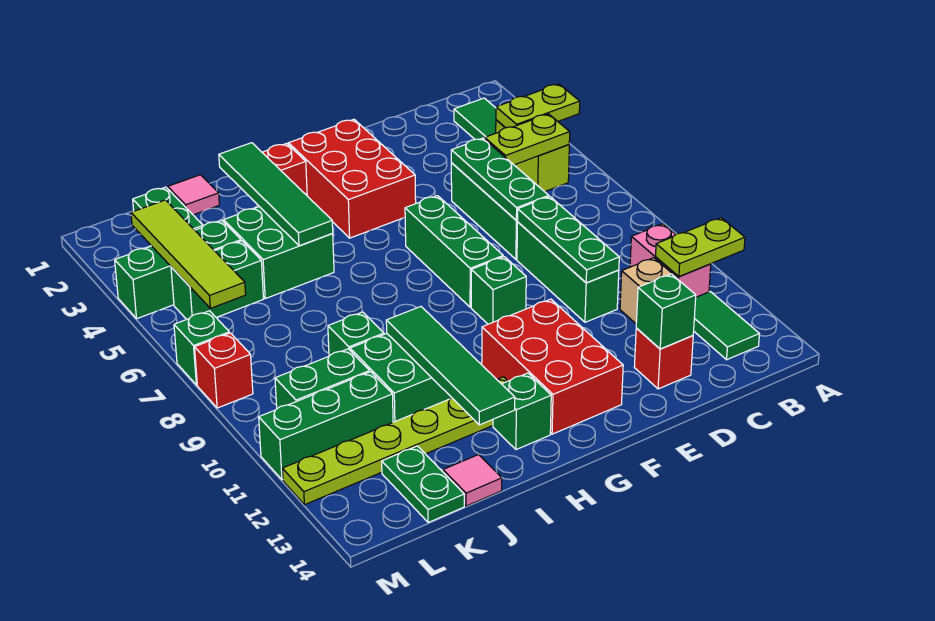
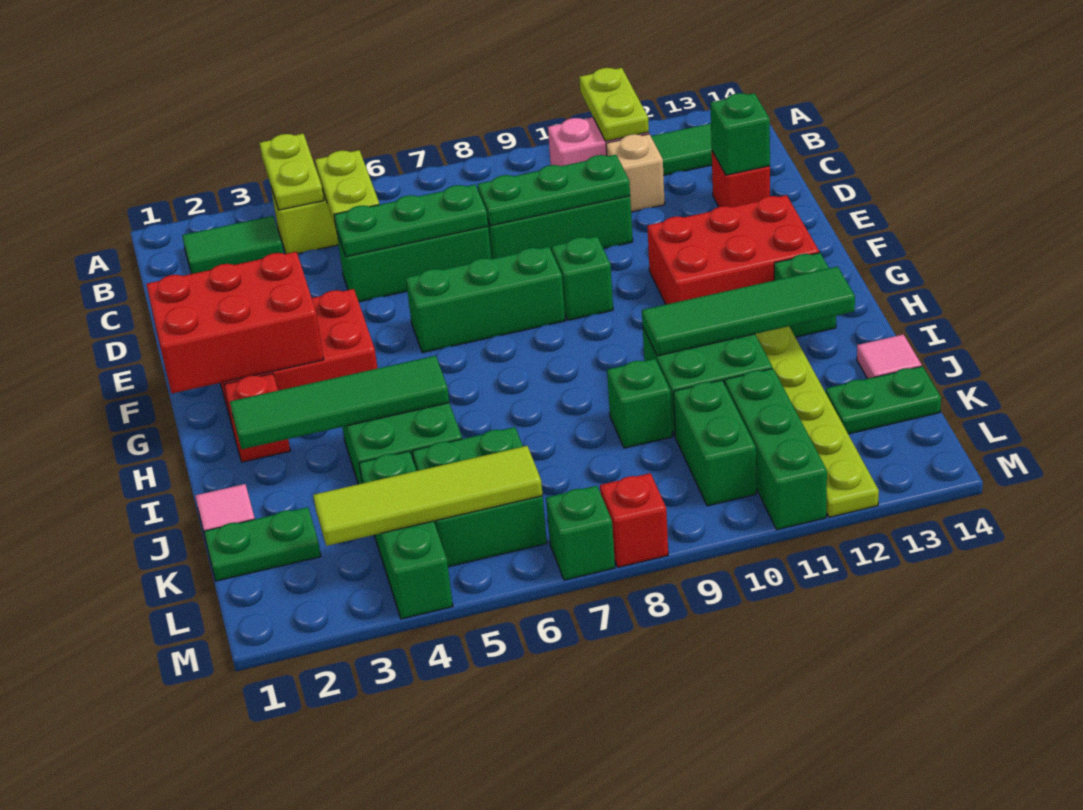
none -> red 2x3 brick [146,252,324,393]
green 1x2 brick [171,241,263,319] -> green 2x2 brick [412,427,547,567]

